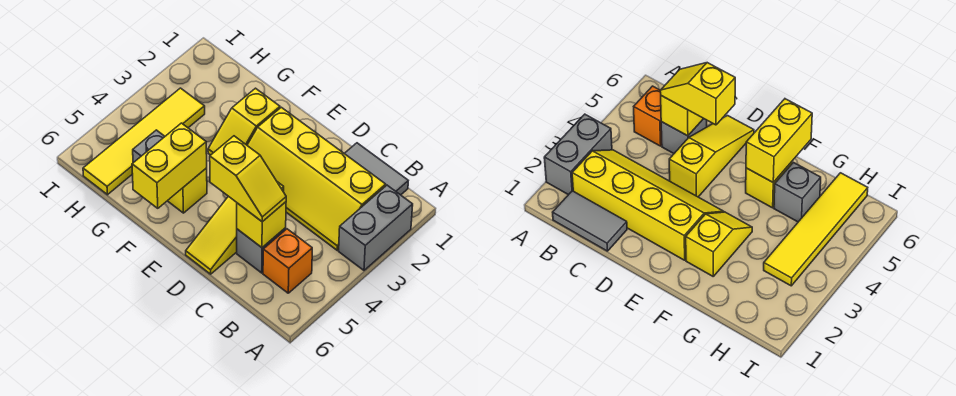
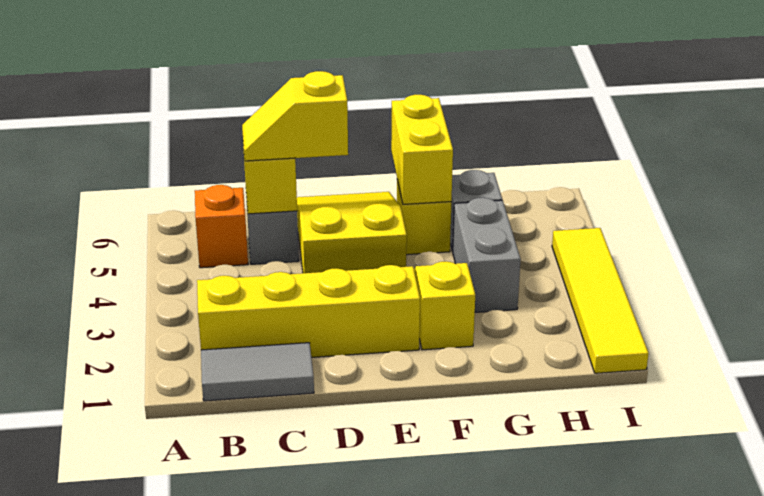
grey 1x2 brick [339,185,413,270] -> grey 1x2 brick moved to [453,198,521,312]
yellow 1x3 slope [186,182,284,274] -> yellow 2x3 slope [297,192,407,273]
yellow 1x4 tile [83,88,205,195] -> yellow 1x4 tile moved to [552,228,649,373]

